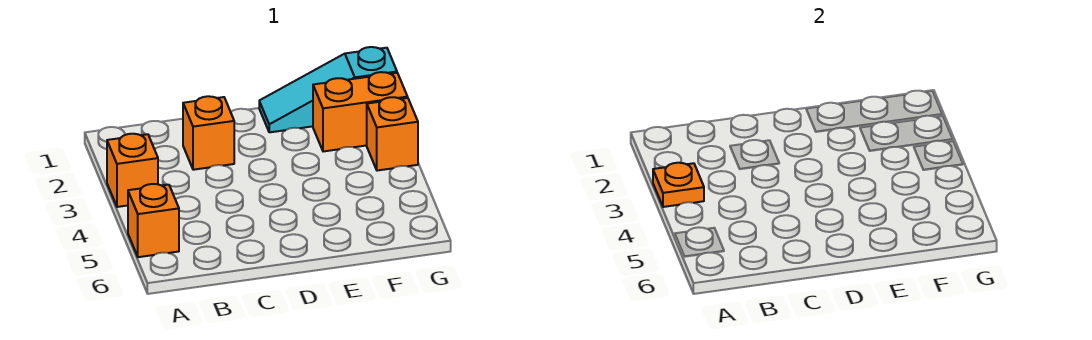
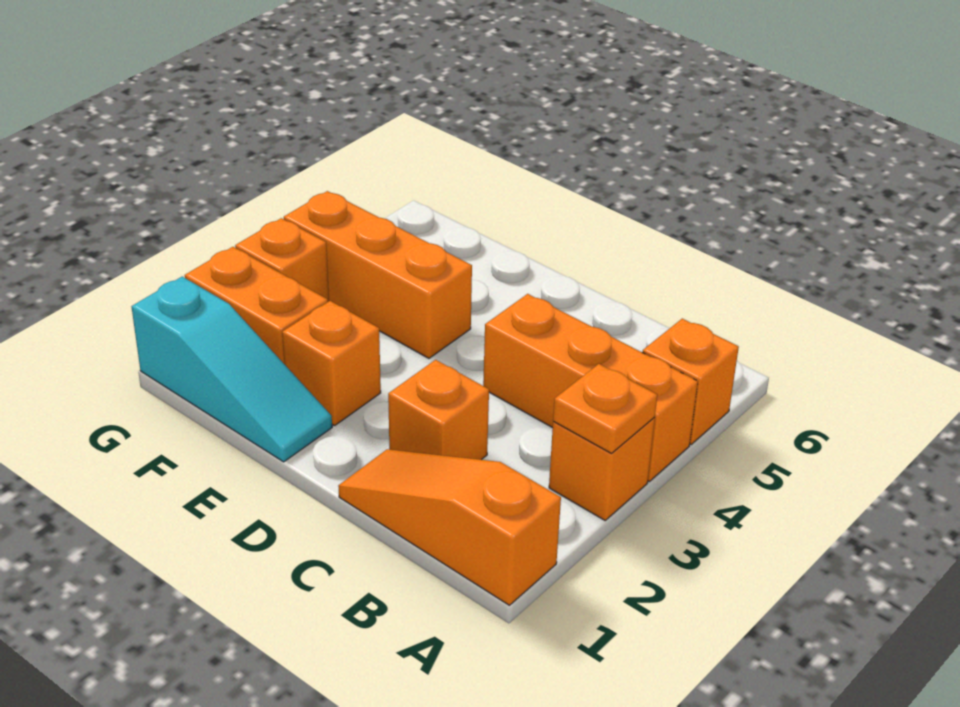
none -> orange 1x3 slope [338,449,561,605]
none -> orange 1x3 brick [483,294,698,481]
none -> orange 1x1 brick [282,301,381,426]
none -> orange 1x3 brick [284,191,472,358]

